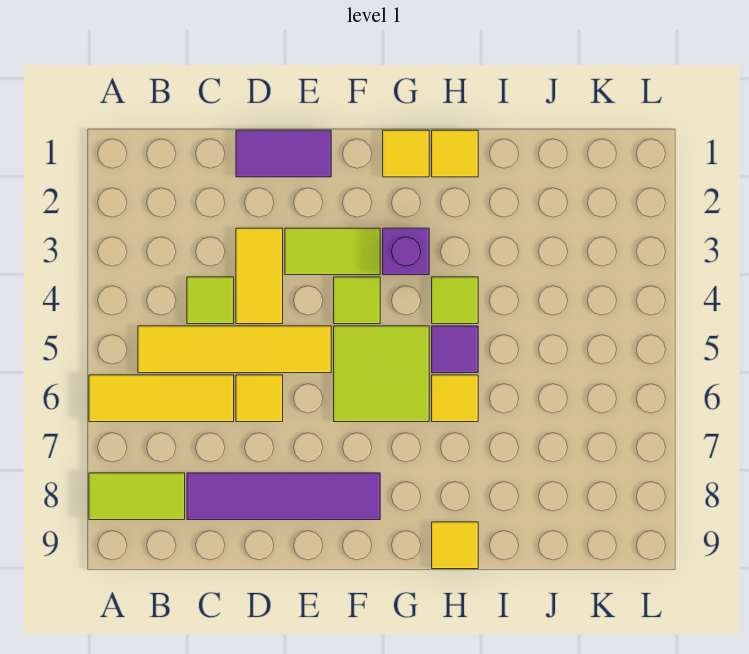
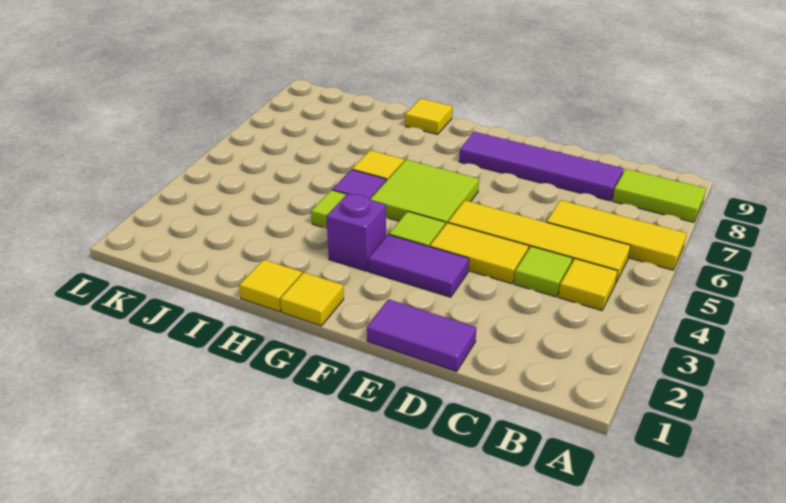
yellow 1x2 tile [236,228,283,324] -> yellow 1x2 tile turned to [430,223,529,284]
yellow 1x1 tile [236,375,283,422] -> yellow 1x1 tile moved to [559,259,618,310]
lime 1x2 tile [285,228,380,275] -> purple 1x2 tile [368,235,469,297]

